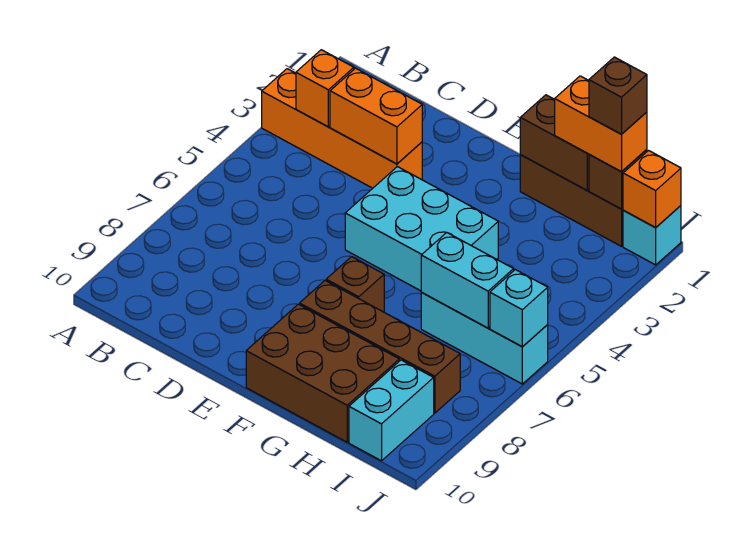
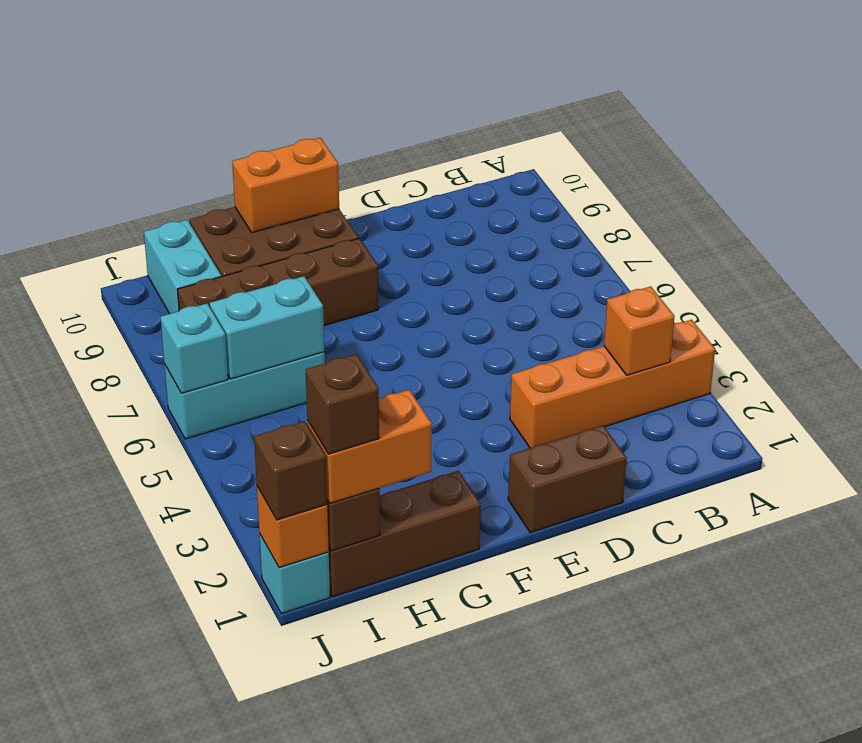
orange 1x2 brick [330,68,422,164] -> orange 1x2 brick moved to [232,138,339,233]
cyan 2x3 brick [345,167,498,291] -> none
brown 1x1 brick [326,257,384,312] -> brown 1x1 brick moved to [254,421,327,520]
brown 1x2 brick [520,95,589,190] -> brown 1x2 brick moved to [508,426,627,533]

